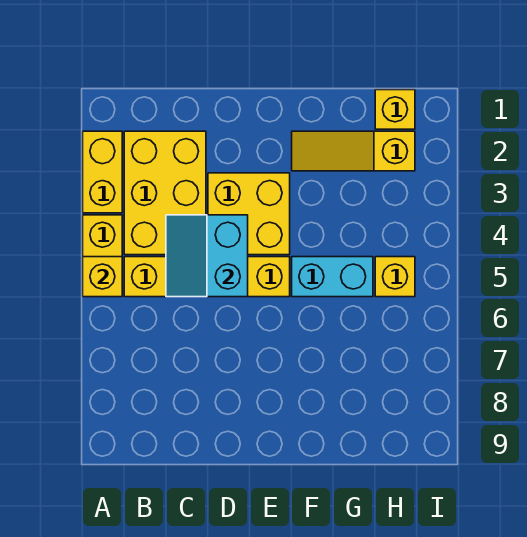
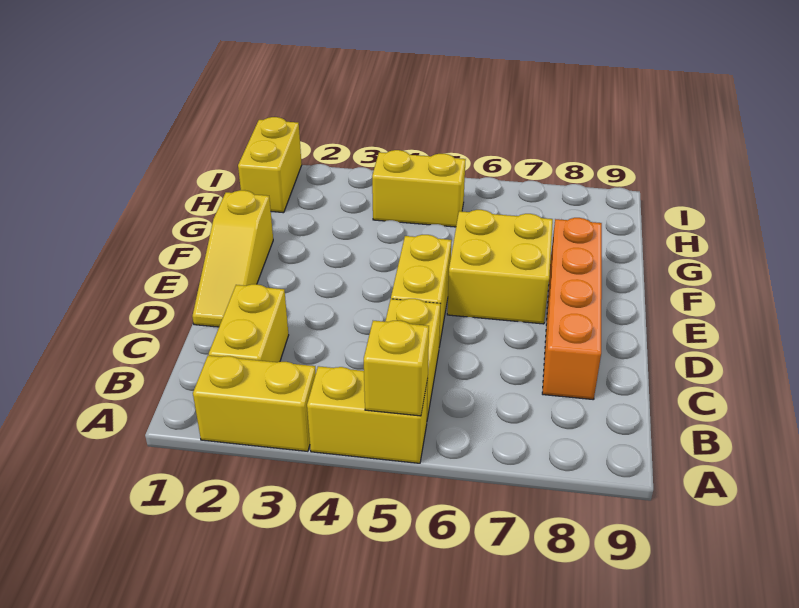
yellow 2x3 brick [124,131,206,255] -> yellow 1x2 brick [209,284,289,362]
cyan 2x2 slope [166,215,248,297] -> none
none -> orange 1x4 brick [542,218,602,400]
yellow 2x2 brick [208,173,290,255] -> yellow 2x2 brick moved to [447,210,553,324]
yellow 1x3 slope [292,131,415,171] -> yellow 1x3 slope moved to [192,190,273,327]
cyan 1x2 brick [292,257,373,297] -> none
yellow 1x1 brick [375,90,415,129] -> yellow 1x2 brick [238,117,302,213]
yellow 1x1 brick [375,257,415,297] -> yellow 1x2 brick [372,150,466,227]

